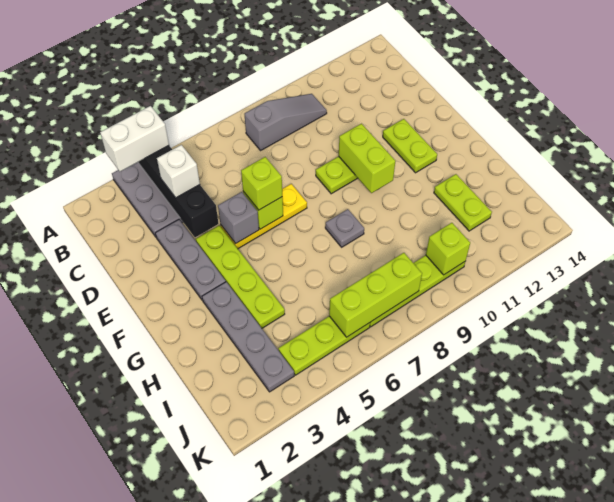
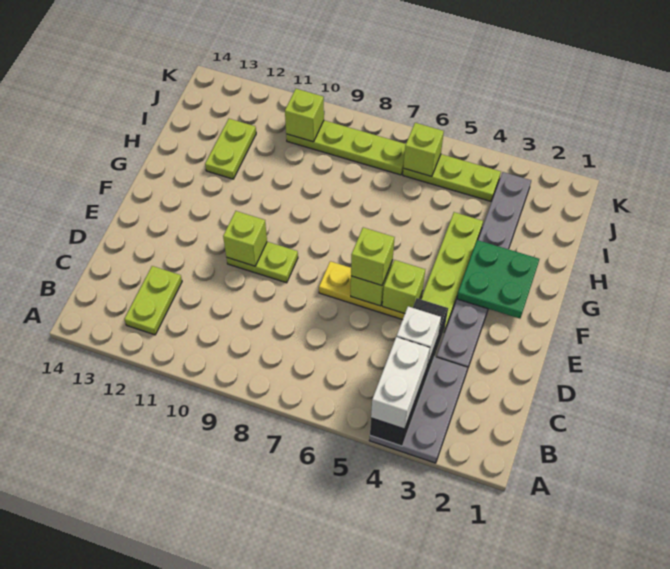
white 1x2 brick [100,106,169,172] -> white 1x2 brick turned to [371,337,430,429]
grey 1x3 slope [245,94,327,150] -> none
grey 1x1 brick [218,192,259,244] -> lime 1x1 brick [382,260,425,314]
lime 1x2 brick [339,124,395,193] -> lime 1x1 brick [223,211,267,266]
lime 1x2 plate [383,119,437,173] -> lime 1x2 plate moved to [124,266,182,335]
none -> green 2x2 plate [457,240,539,319]
grey 1x1 plate [325,209,364,247] -> none
lime 1x3 brick [329,253,422,337] -> lime 1x1 brick [403,123,444,177]

